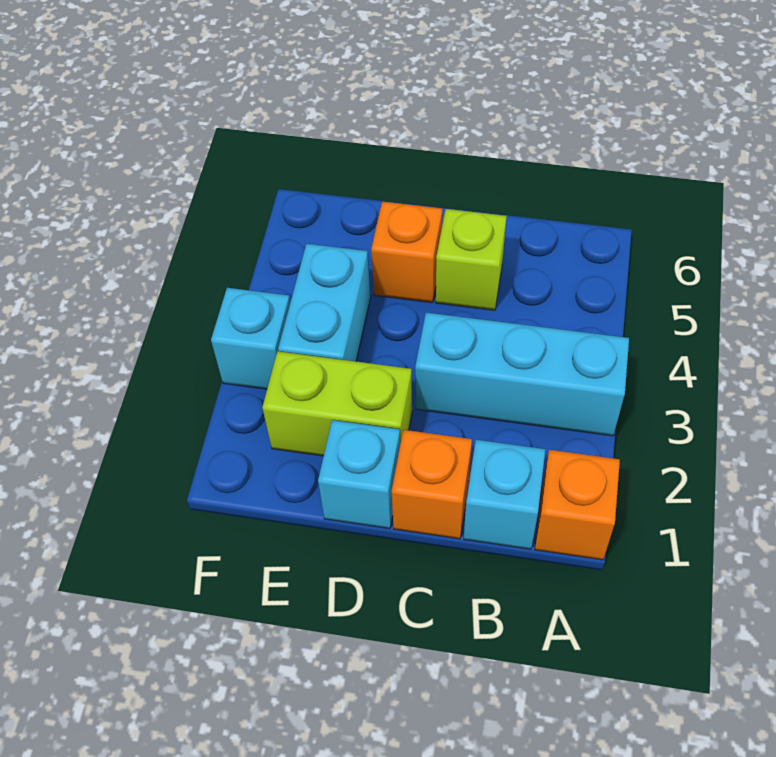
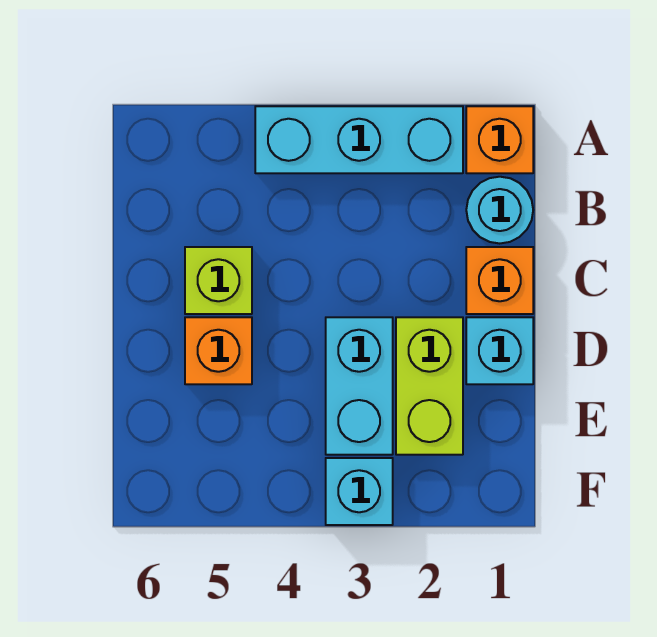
cyan 1x3 brick [415,313,629,436] -> cyan 1x3 brick turned to [255,106,463,173]
cyan 1x1 brick [464,440,545,549] -> cyan 1x1 round brick [466,177,533,244]
cyan 1x2 brick [278,244,371,361] -> cyan 1x2 brick turned to [326,317,393,455]

